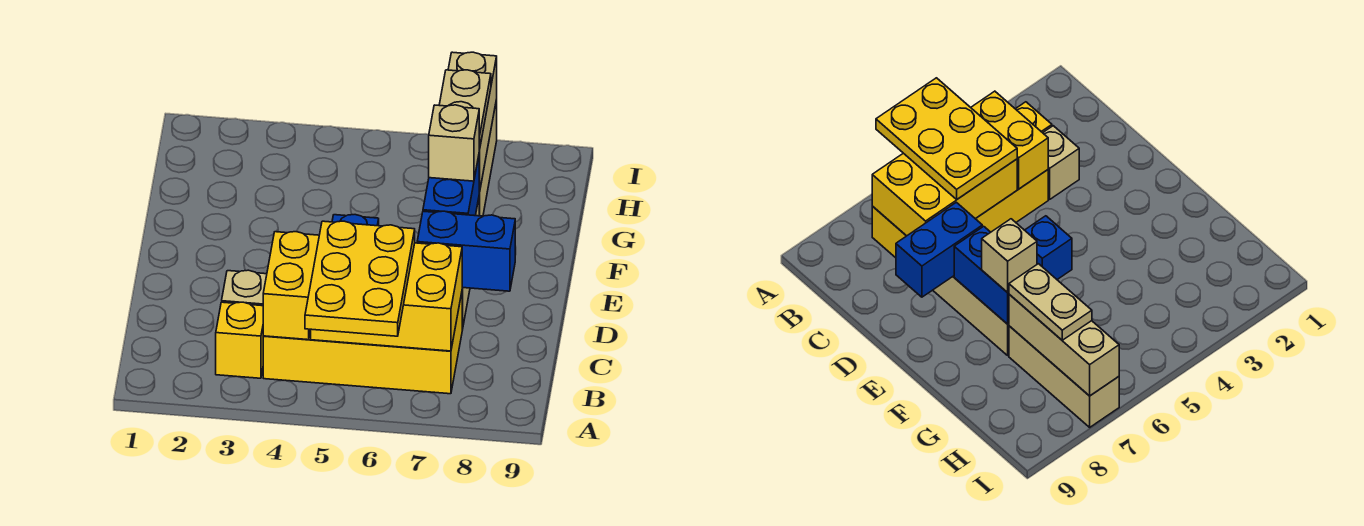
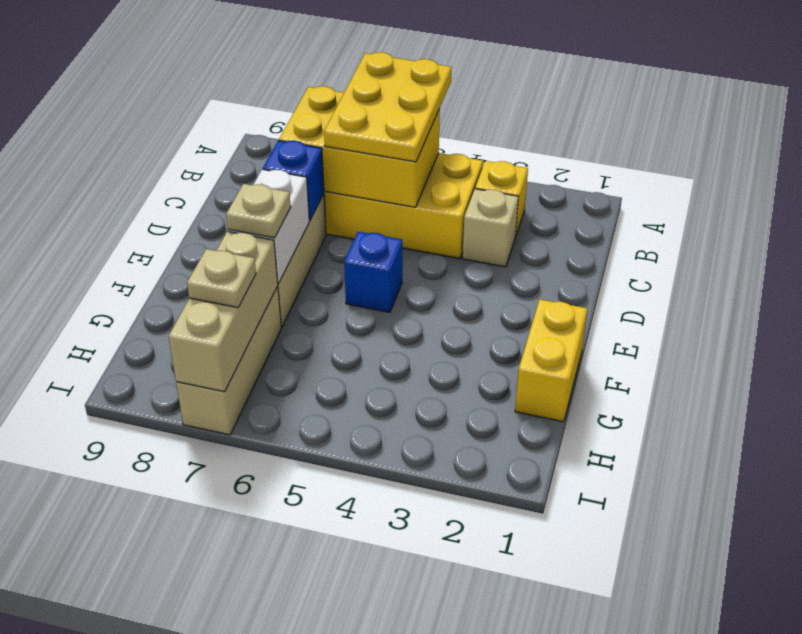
yellow 1x2 brick [263,232,319,340] -> yellow 1x2 brick moved to [515,299,587,422]
blue 1x2 brick [417,211,515,291] -> blue 1x1 brick [263,141,324,221]
blue 1x2 brick [423,156,479,216] -> white 1x2 brick [228,169,309,284]
tan 1x1 brick [429,105,479,181] -> tan 1x1 plate [226,184,291,238]
tan 1x2 plate [439,70,491,149] -> tan 1x1 plate [187,249,256,308]

